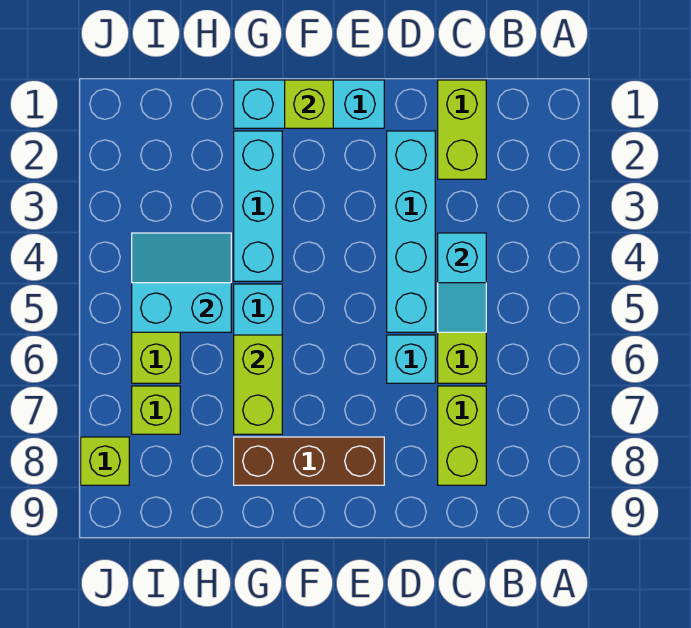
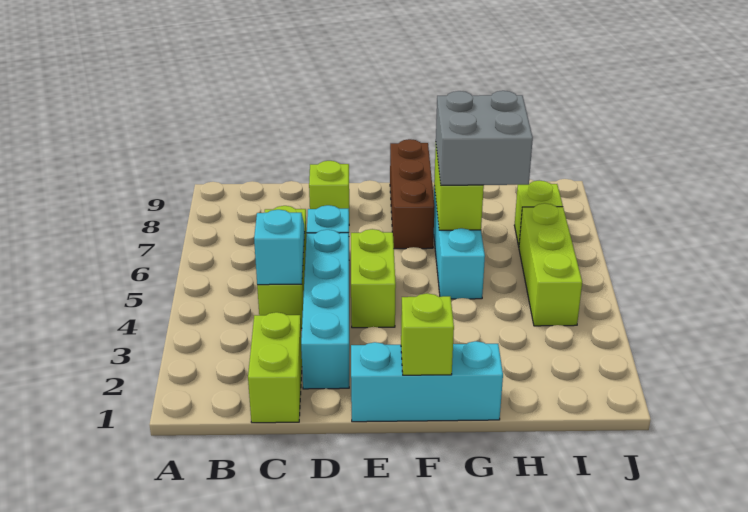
lime 1x2 brick [438,386,486,485] -> lime 1x2 brick moved to [351,229,396,328]
brown 1x3 brick [234,437,384,485] -> brown 1x3 brick turned to [390,139,435,249]
cyan 1x3 brick [234,131,282,281] -> none
none -> grey 2x2 brick [436,91,533,185]
cyan 2x2 slope [132,233,231,332] -> none
lime 1x1 brick [81,437,129,485] -> lime 1x1 brick moved to [309,161,349,209]

